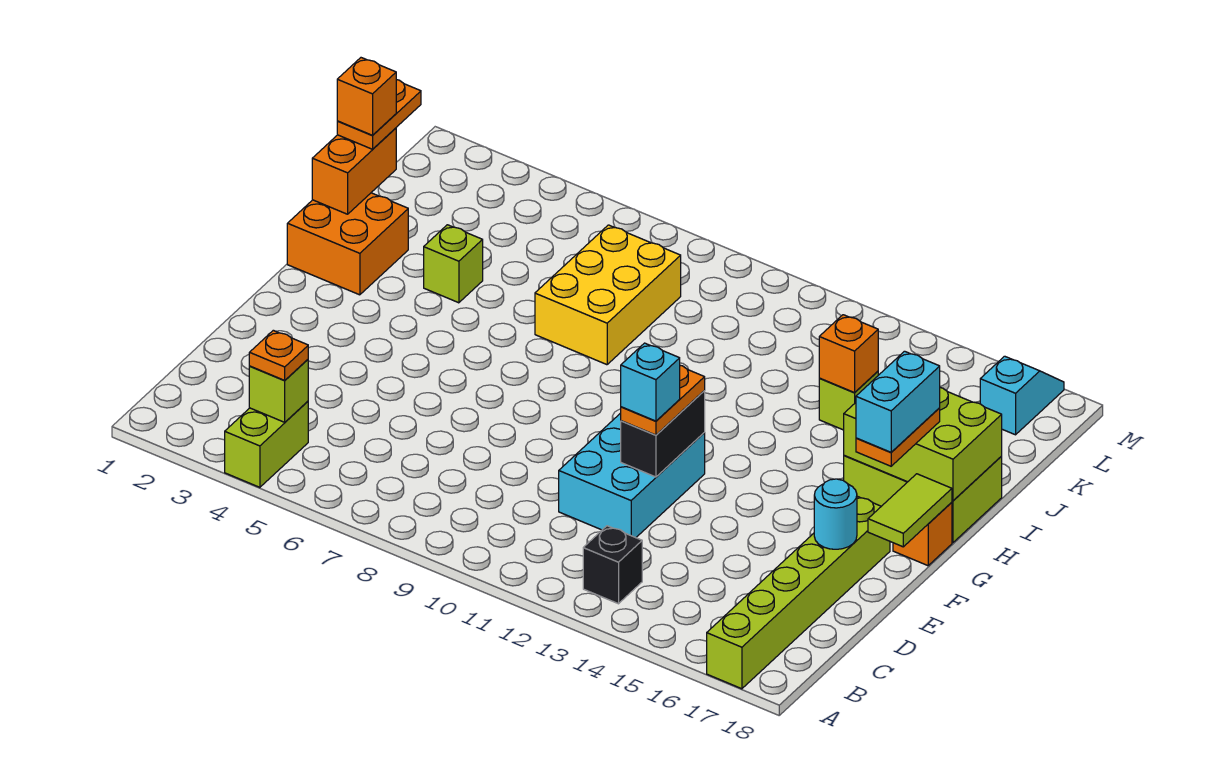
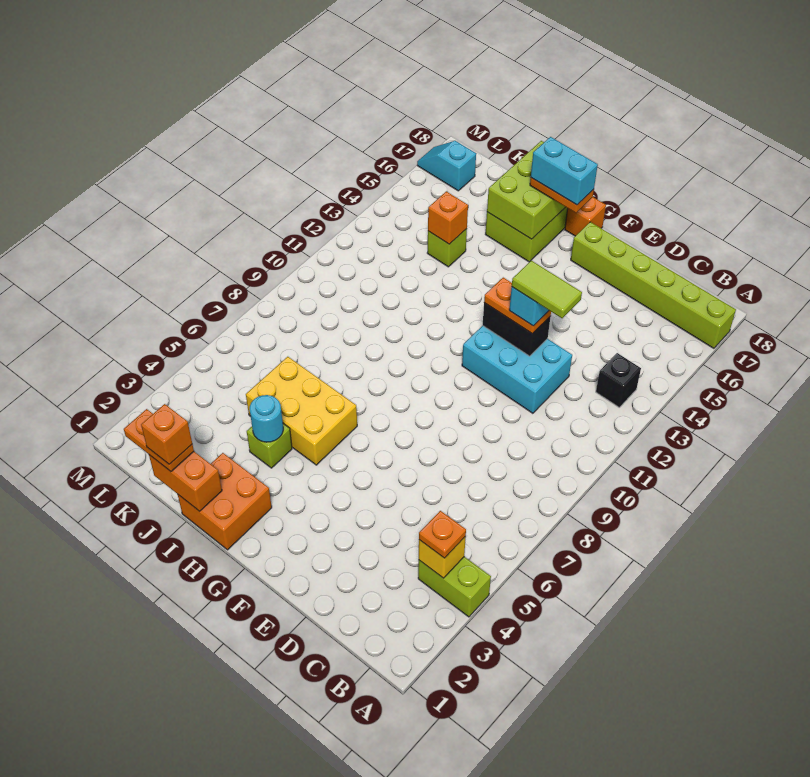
lime 1x1 brick [249,360,308,422] -> yellow 1x1 brick [419,536,466,578]
cyan 1x1 round brick [814,479,857,549] -> cyan 1x1 round brick moved to [250,395,283,442]
lime 1x2 tile [868,474,952,547] -> lime 1x2 tile moved to [512,261,582,318]
yellow 2x3 brick [535,225,681,365] -> yellow 2x3 brick moved to [246,357,357,465]

